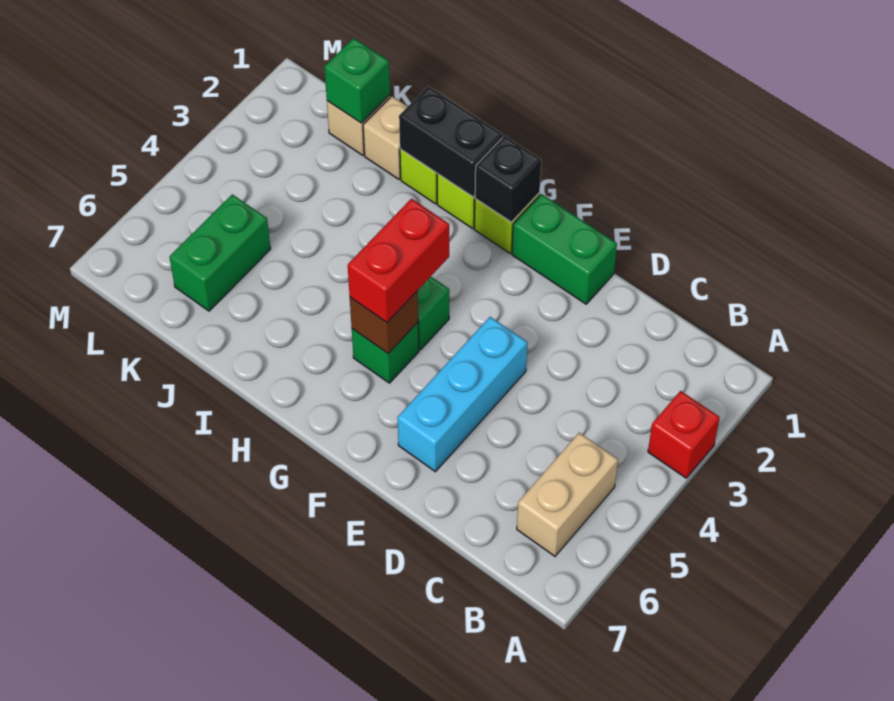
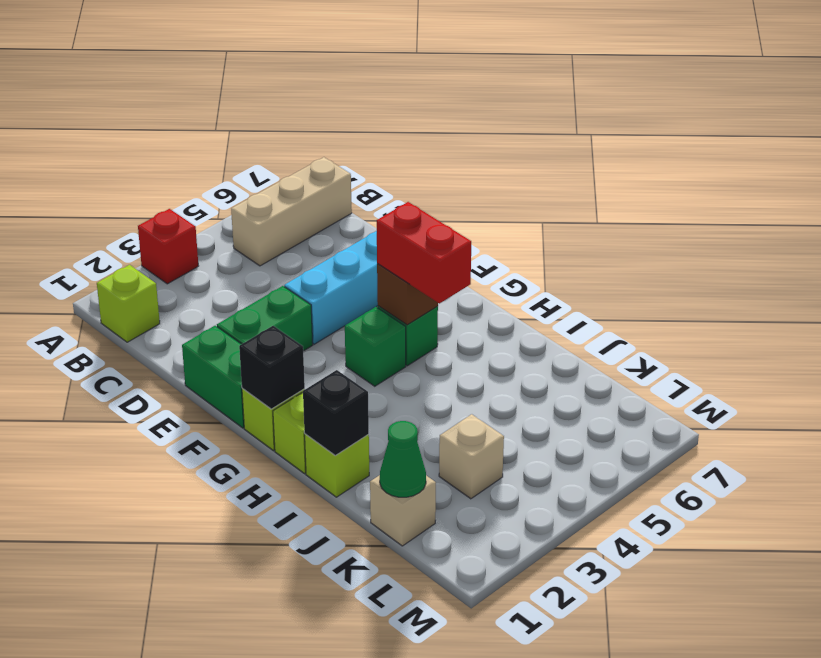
none -> lime 1x1 brick [97,265,160,342]
tan 1x2 brick [517,433,618,556] -> tan 1x3 brick [231,157,352,266]
red 1x2 brick [348,199,449,322] -> red 1x2 brick turned to [377,202,471,303]
black 1x2 brick [399,86,503,197] -> black 1x1 brick [303,370,369,455]
tan 1x1 brick [363,96,408,179] -> tan 1x1 brick moved to [439,414,504,499]
green 1x1 brick [324,38,390,123] -> green 1x1 cone [380,421,426,497]
green 1x2 brick [170,194,271,311] -> green 1x2 brick moved to [217,286,313,351]

